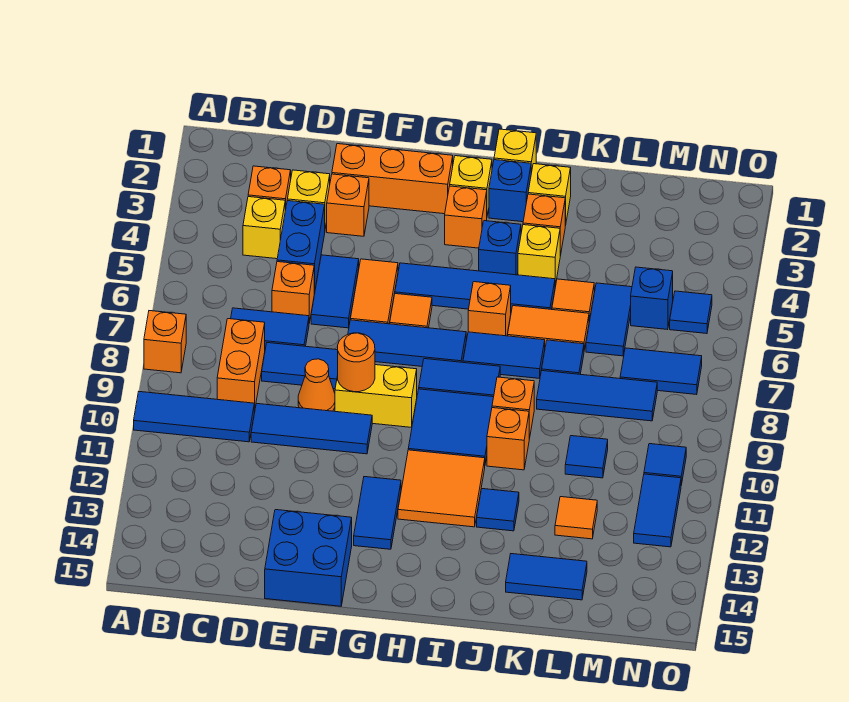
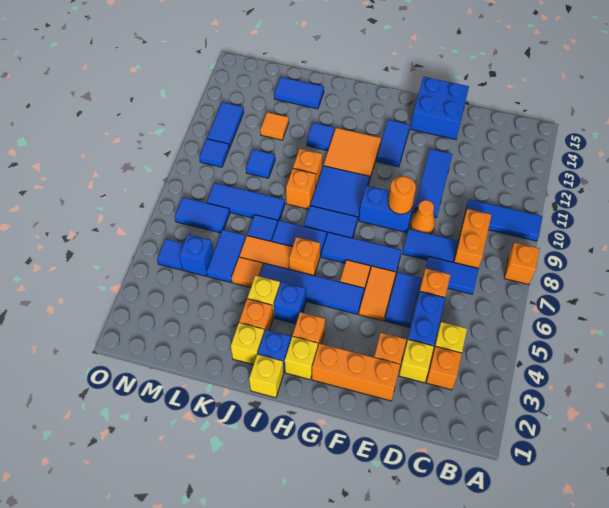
blue 1x3 tile [251,404,372,454] -> blue 1x3 tile turned to [414,149,452,218]
yellow 1x2 brick [335,365,417,427] -> blue 1x2 brick [359,186,415,233]

